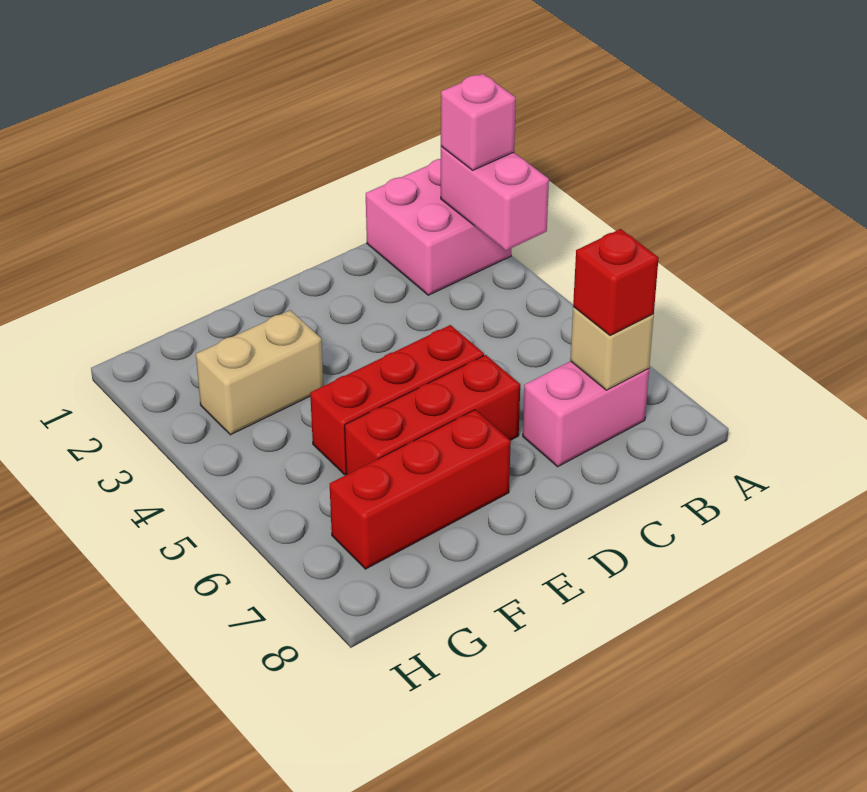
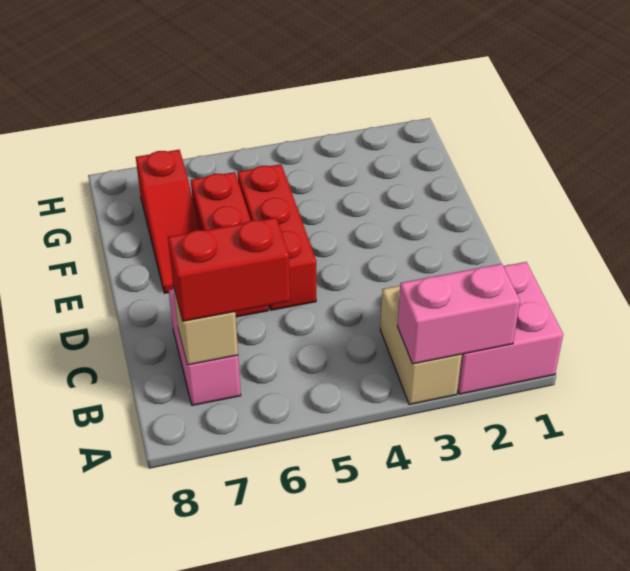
pink 1x1 brick [441,74,516,170] -> none
red 1x1 brick [573,229,658,336] -> red 1x2 brick [168,218,290,321]
red 1x3 brick [330,410,511,569] -> red 1x3 slope [136,150,199,293]
tan 1x2 brick [196,310,323,435] -> tan 1x2 brick moved to [380,286,462,405]

